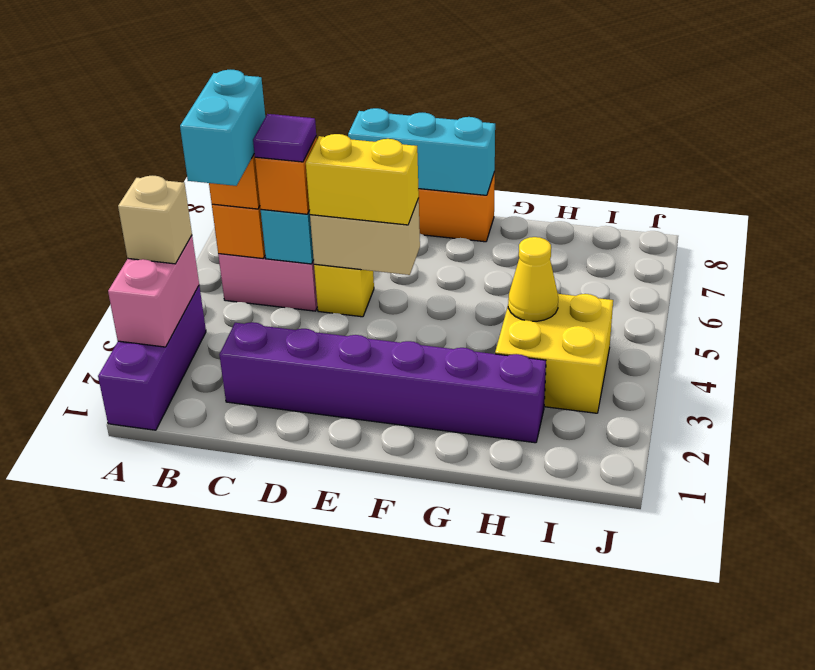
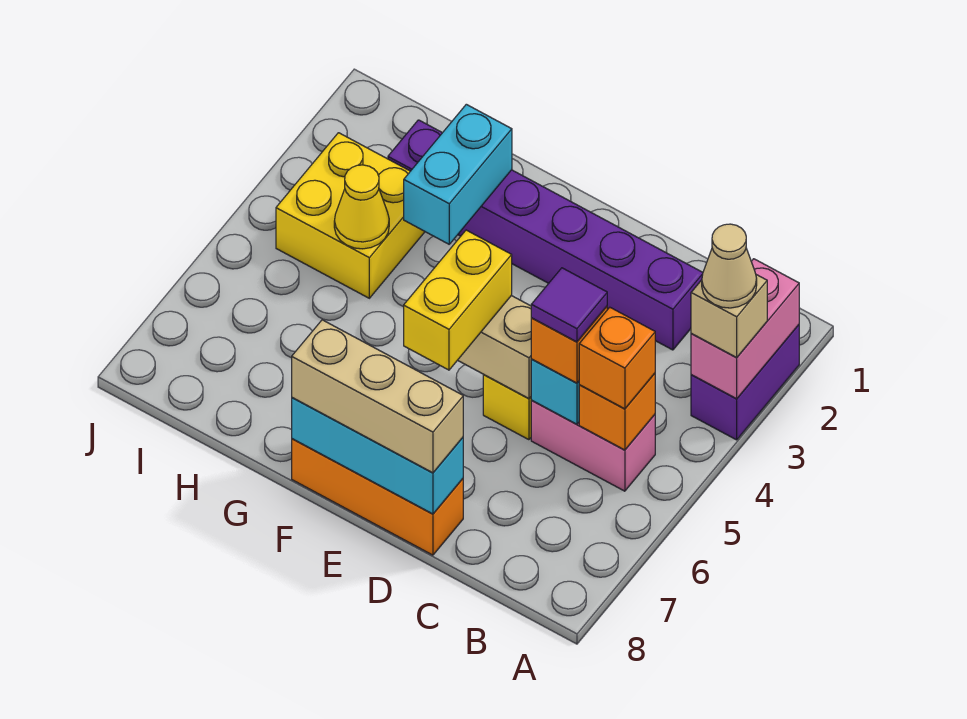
purple 1x3 brick [98,286,206,430] -> purple 1x2 brick [691,325,799,440]
none -> tan 1x1 cone [702,224,757,308]
cyan 1x2 brick [180,70,265,186] -> cyan 1x2 brick moved to [404,104,512,244]
yellow 1x2 brick [306,134,419,225] -> yellow 1x2 brick turned to [404,230,512,370]
none -> tan 1x3 brick [292,320,463,473]

